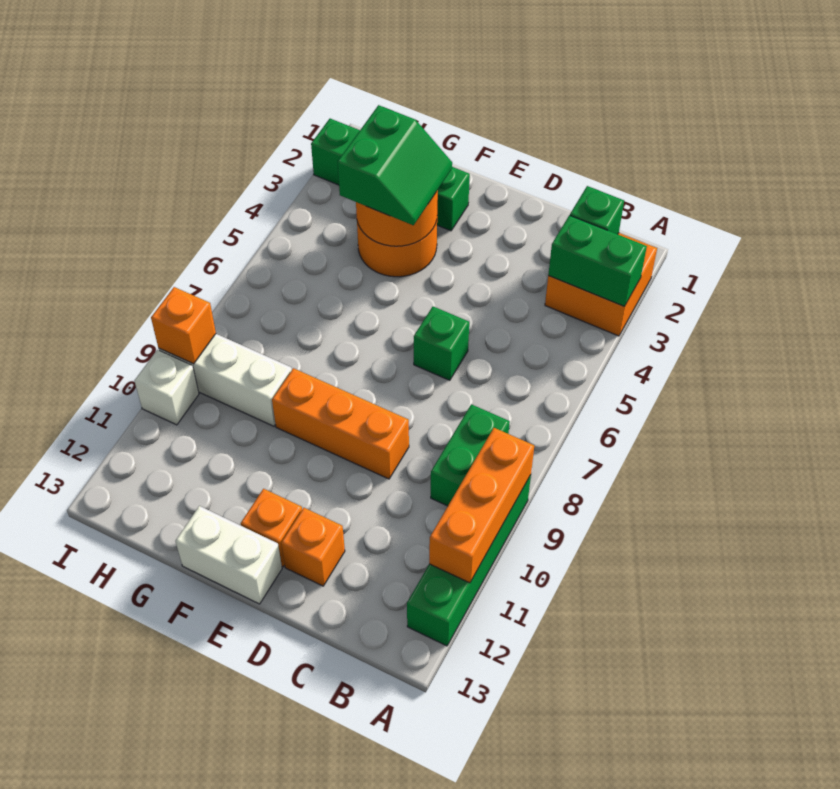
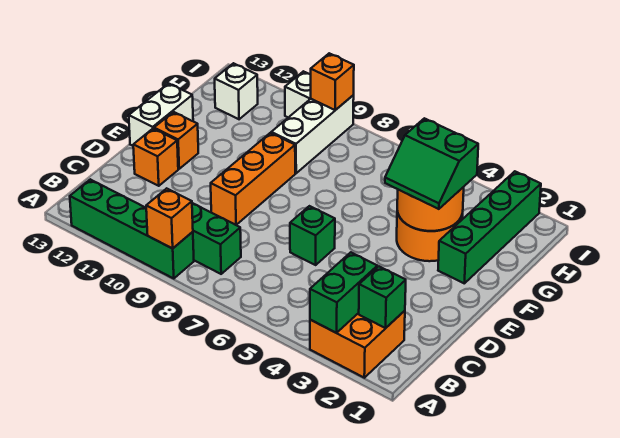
orange 1x3 brick [429,428,534,583] -> orange 1x1 brick [146,188,193,249]
none -> white 1x1 brick [215,63,258,119]

